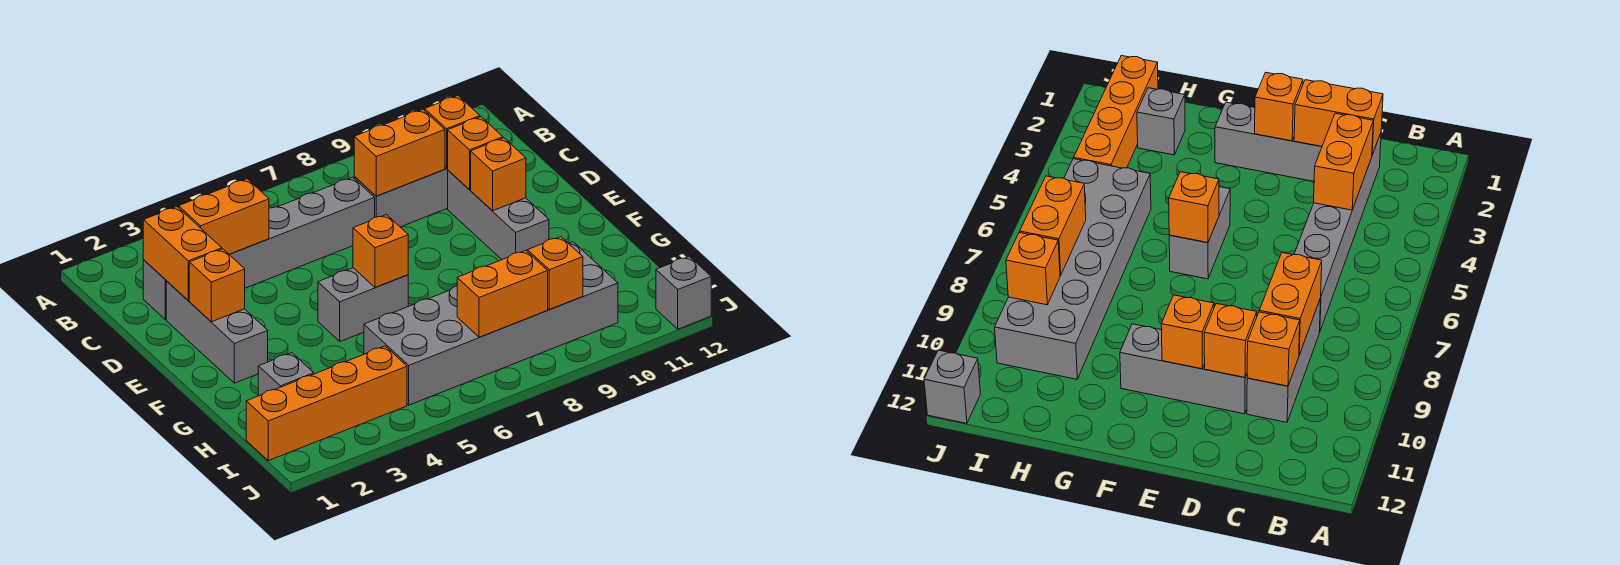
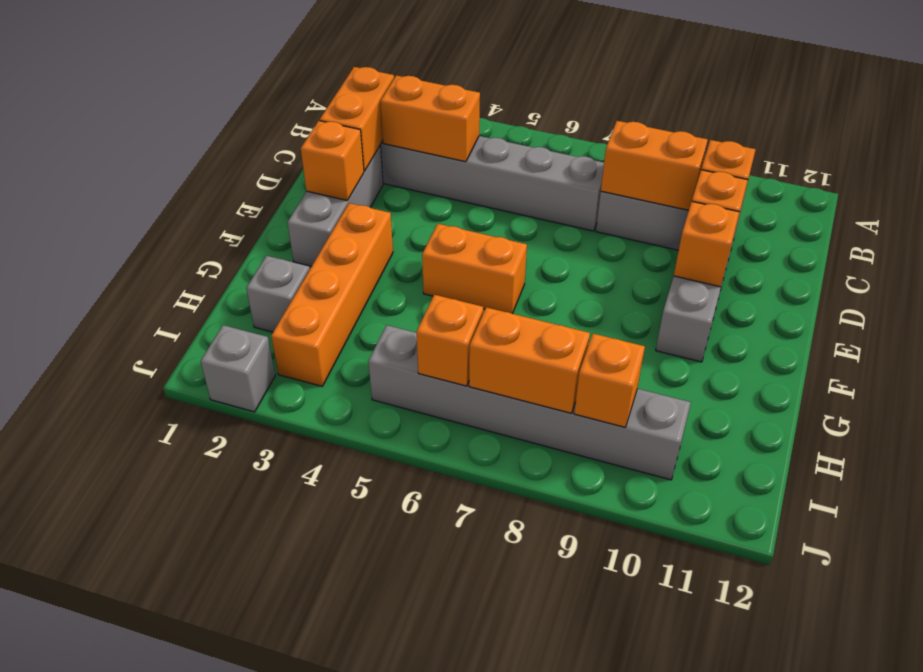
grey 1x2 brick [318,268,408,341] -> orange 1x2 brick [422,224,527,314]
orange 1x1 brick [353,215,408,287] -> orange 1x1 brick moved to [416,295,483,386]
grey 2x6 brick [364,242,618,405] -> grey 1x6 brick [368,325,691,480]
orange 1x4 brick [246,346,407,461] -> orange 1x4 brick turned to [271,203,393,386]
grey 1x1 brick [656,256,711,329] -> grey 1x1 brick moved to [201,325,275,412]

